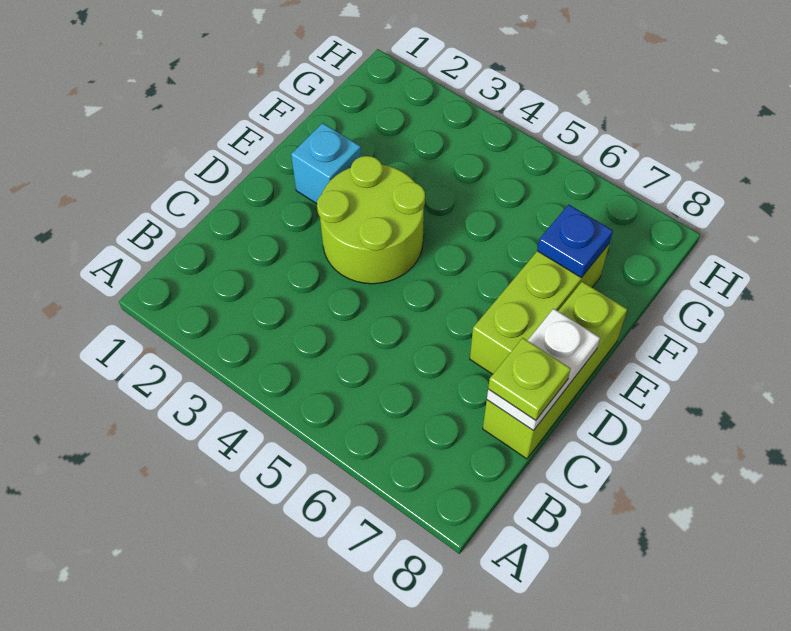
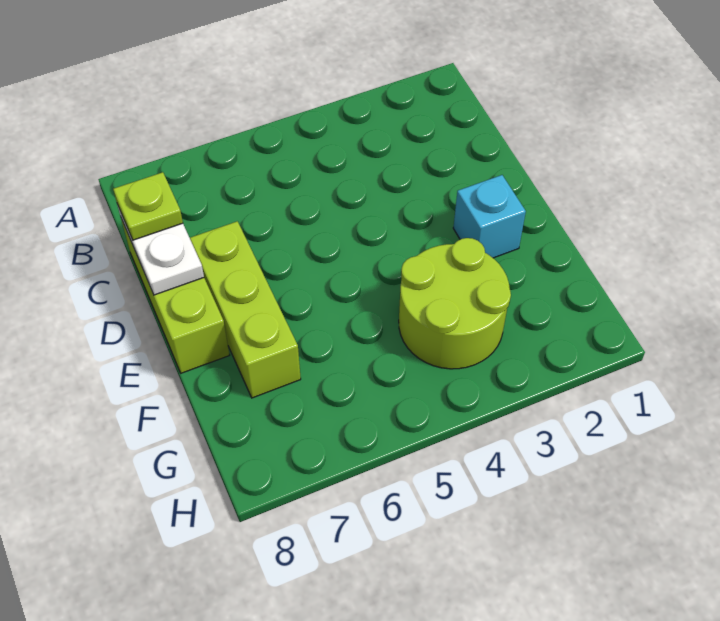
lime 2x2 round brick [317,156,425,284] -> lime 2x2 round brick moved to [399,238,511,369]
blue 1x1 plate [537,205,613,277] -> none

